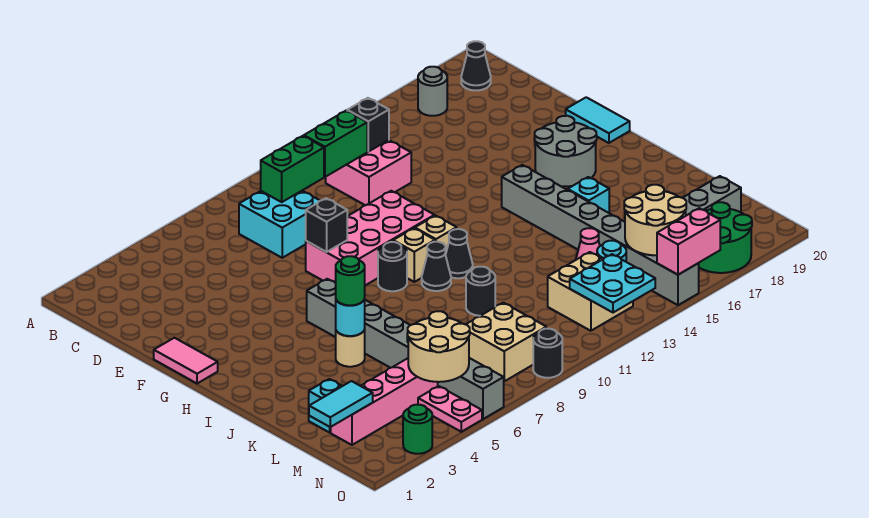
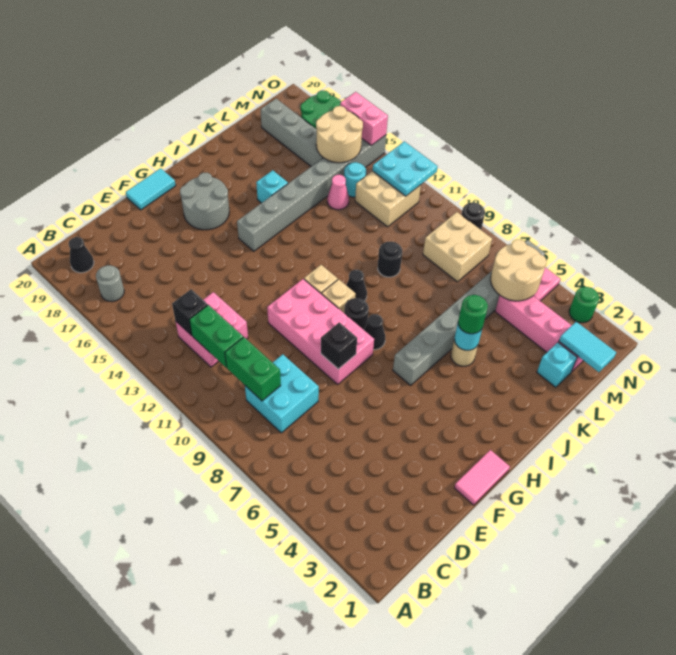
black 1x1 cone [446,229,473,278] -> black 1x1 cone moved to [364,314,385,350]

